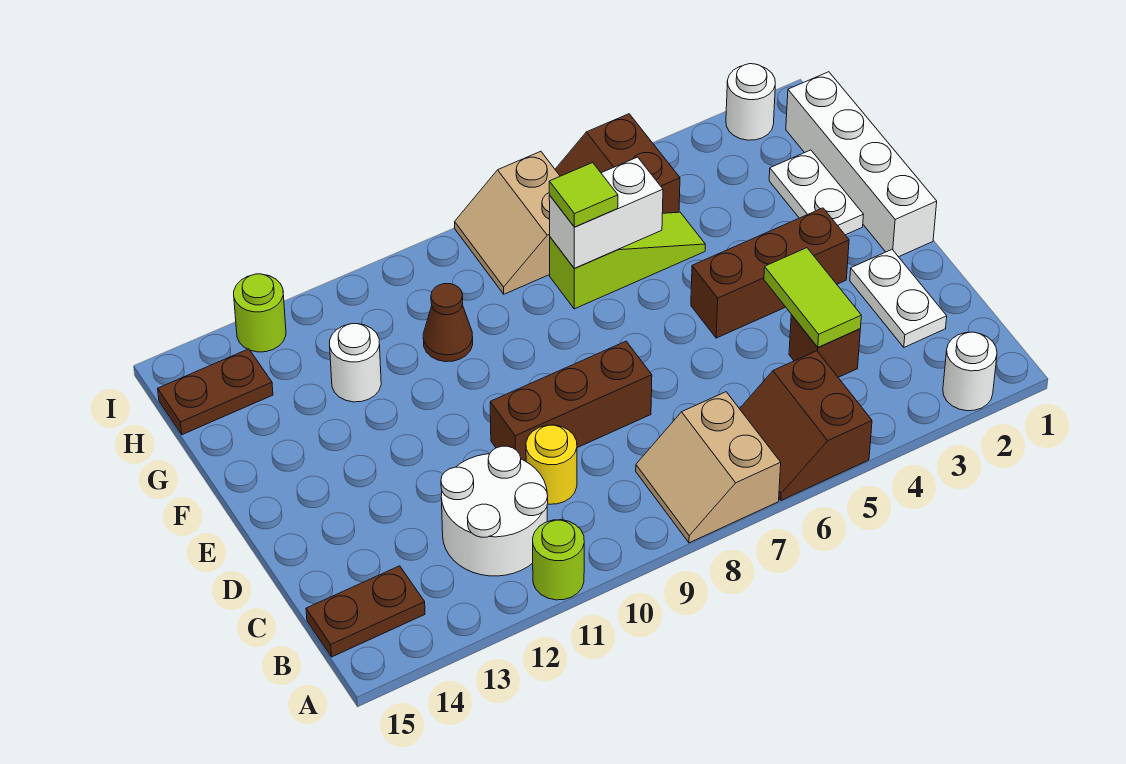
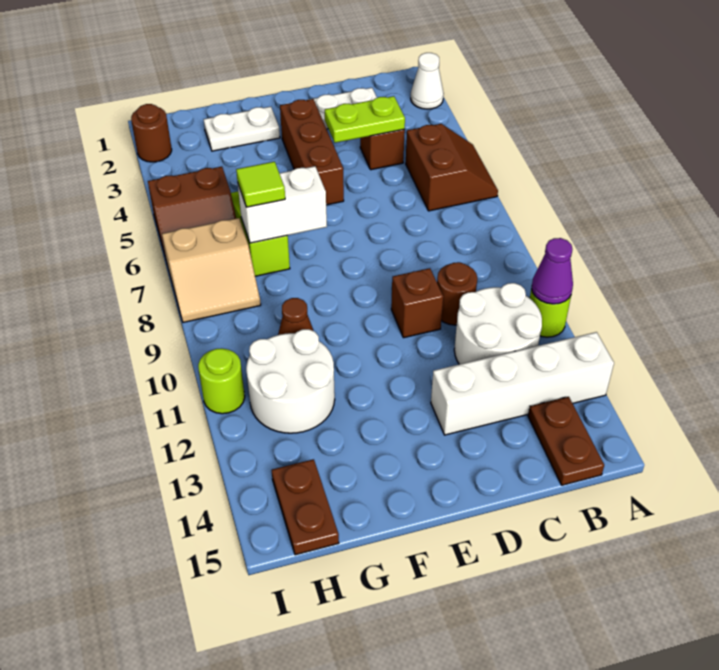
white 1x1 round brick [943,332,997,411] -> white 1x1 cone [411,53,444,109]
brown 2x2 slope [740,351,872,500] -> brown 2x2 slope turned to [406,124,498,211]
tan 2x2 slope [636,392,781,543] -> none
none -> purple 1x1 cone [531,238,573,304]
lime 1x2 tile [764,248,861,347] -> lime 1x2 plate [325,96,405,143]
yellow 1x1 round brick [526,425,577,504] -> brown 1x1 round brick [437,262,477,325]
brown 1x3 brick [490,341,652,461] -> brown 1x1 brick [391,268,443,338]
white 1x4 brick [786,72,937,257] -> white 1x4 brick moved to [431,332,614,435]
white 1x2 brick [549,157,663,268] -> white 1x2 brick turned to [238,166,327,243]
white 1x1 round brick [330,324,381,402] -> white 2x2 round brick [246,329,335,433]
white 1x1 round brick [726,64,775,140] -> brown 1x1 round brick [131,104,172,162]
lime 1x1 round brick [234,274,286,352] -> lime 1x1 round brick moved to [198,348,245,414]

